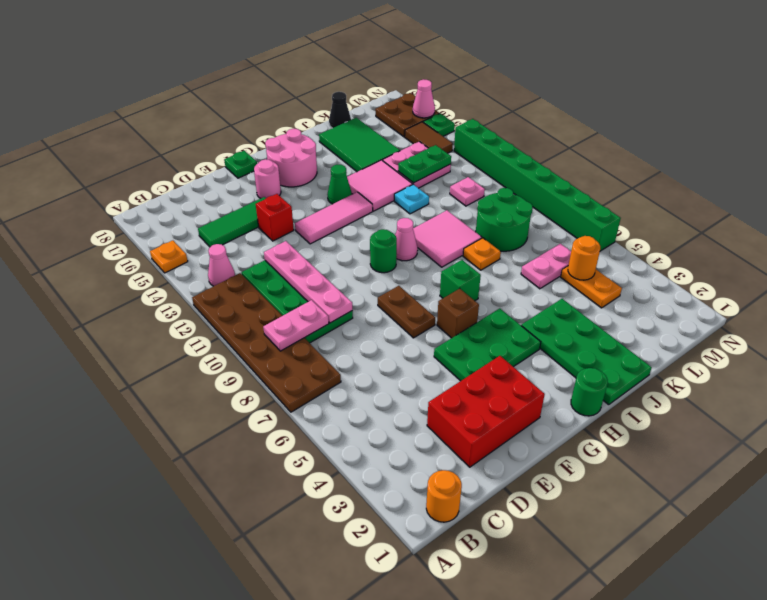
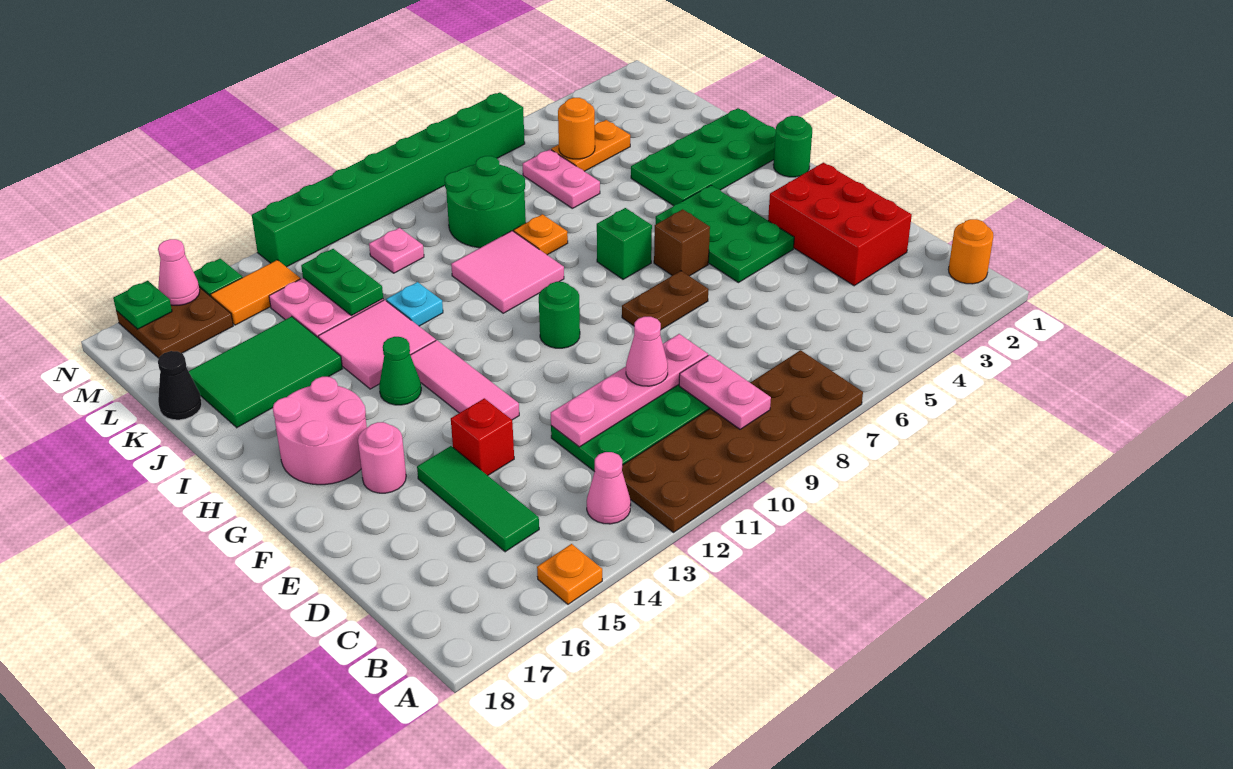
green 1x1 plate [224,151,257,178] -> green 1x1 plate moved to [113,281,172,329]
pink 1x1 cone [395,218,418,261] -> pink 1x1 cone moved to [626,317,668,386]
brown 1x2 tile [405,122,453,153] -> orange 1x2 tile [211,260,300,325]

